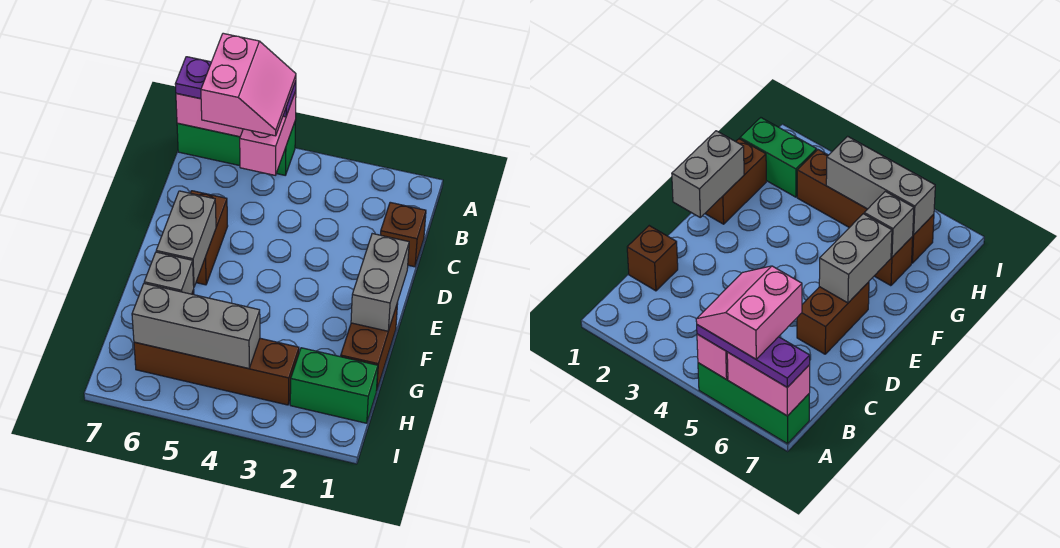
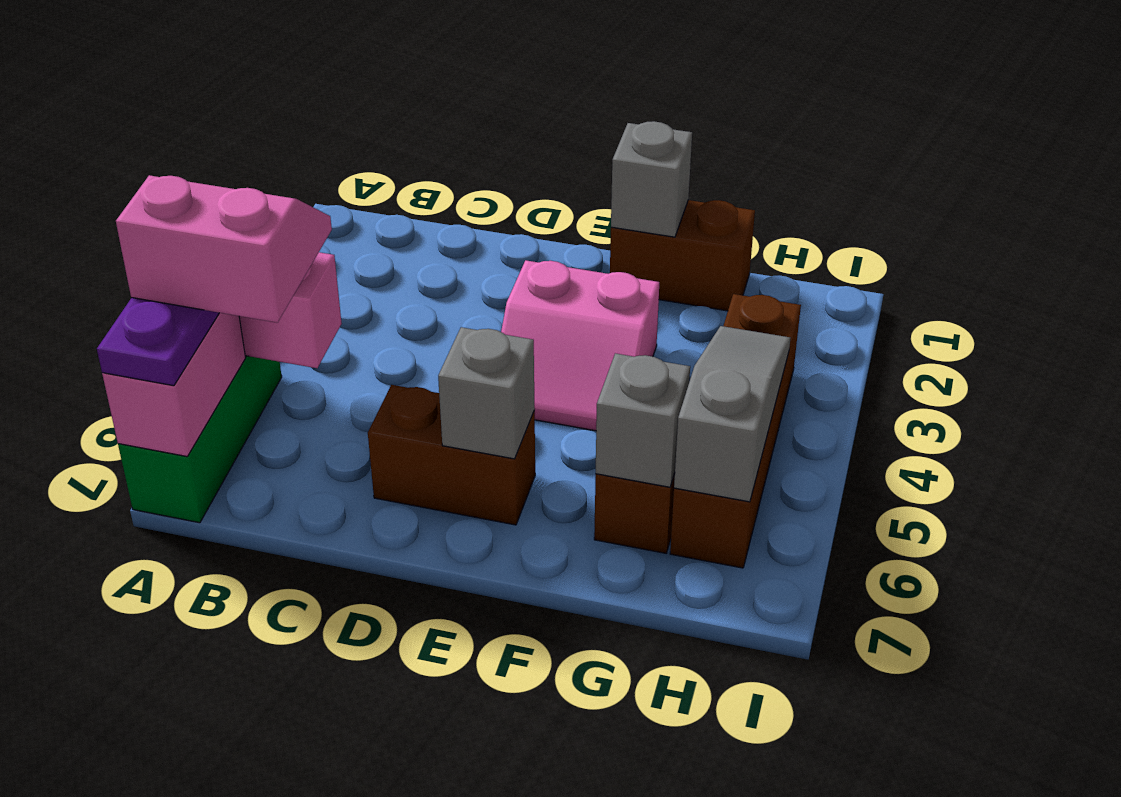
brown 1x1 brick [381,202,426,267] -> none
grey 1x2 brick [351,234,409,331] -> grey 1x1 brick [611,121,692,237]
none -> pink 2x2 slope [501,260,659,431]
grey 1x2 brick [156,191,216,287] -> grey 1x1 brick [438,327,535,459]
green 1x2 brick [290,348,378,423] -> none
grey 1x3 brick [132,284,260,369] -> grey 1x3 slope [674,326,790,502]

